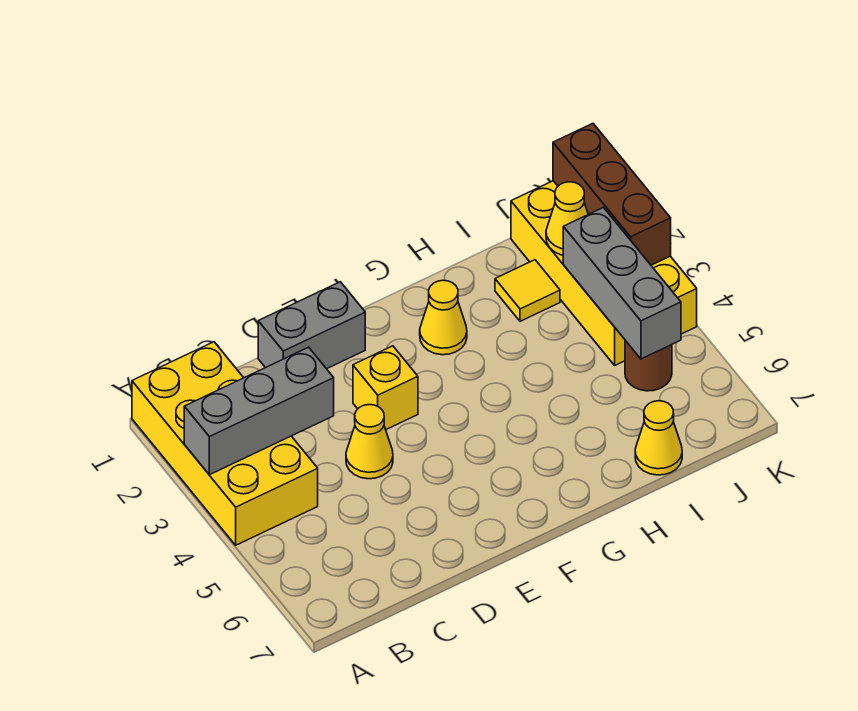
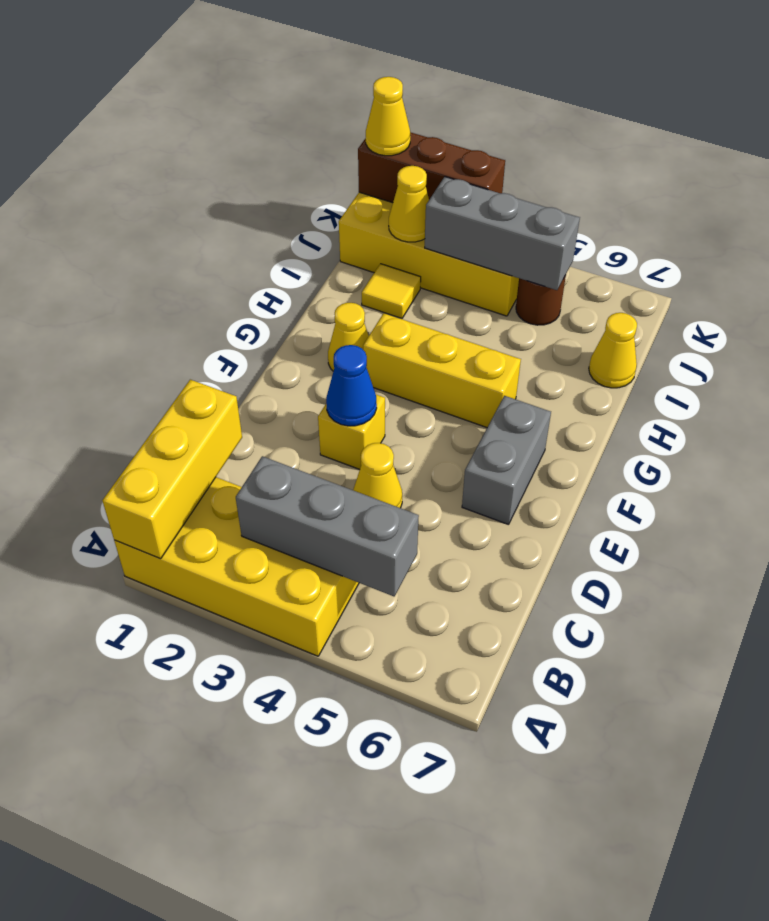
none -> yellow 1x3 brick [102,380,242,559]
grey 1x3 brick [184,347,334,475] -> grey 1x3 brick turned to [236,456,419,596]
grey 1x2 brick [258,282,365,369] -> grey 1x2 brick moved to [462,396,551,525]
none -> blue 1x1 cone [326,345,377,426]
none -> yellow 1x3 brick [363,313,521,427]
none -> yellow 1x1 cone [366,77,410,156]

